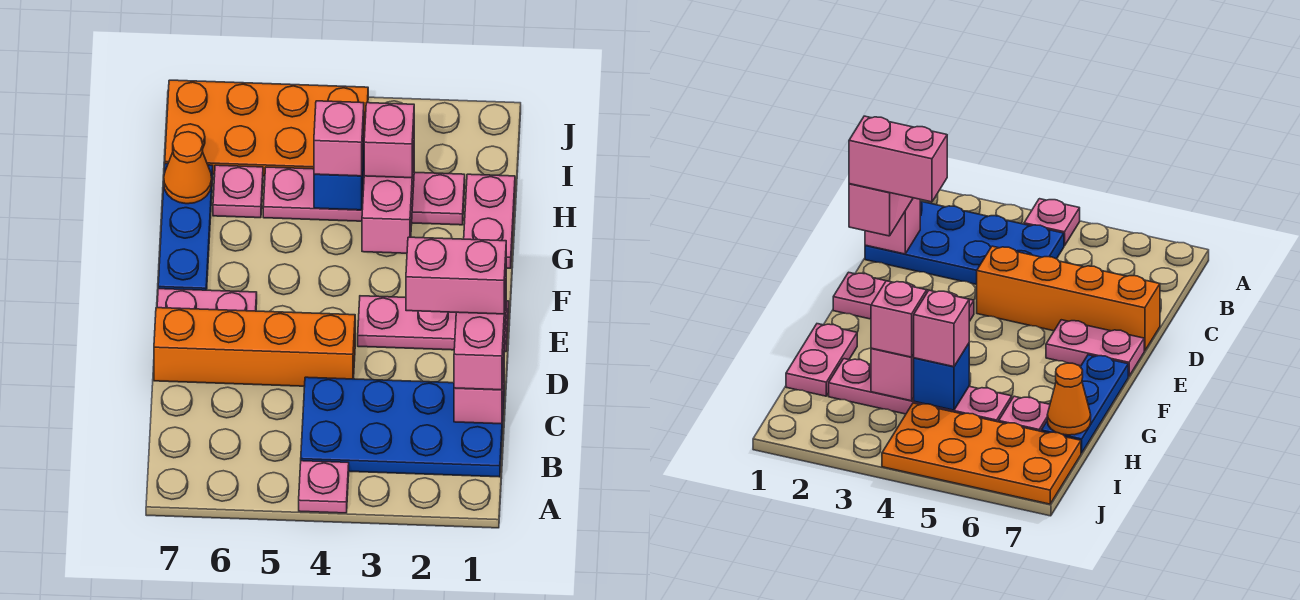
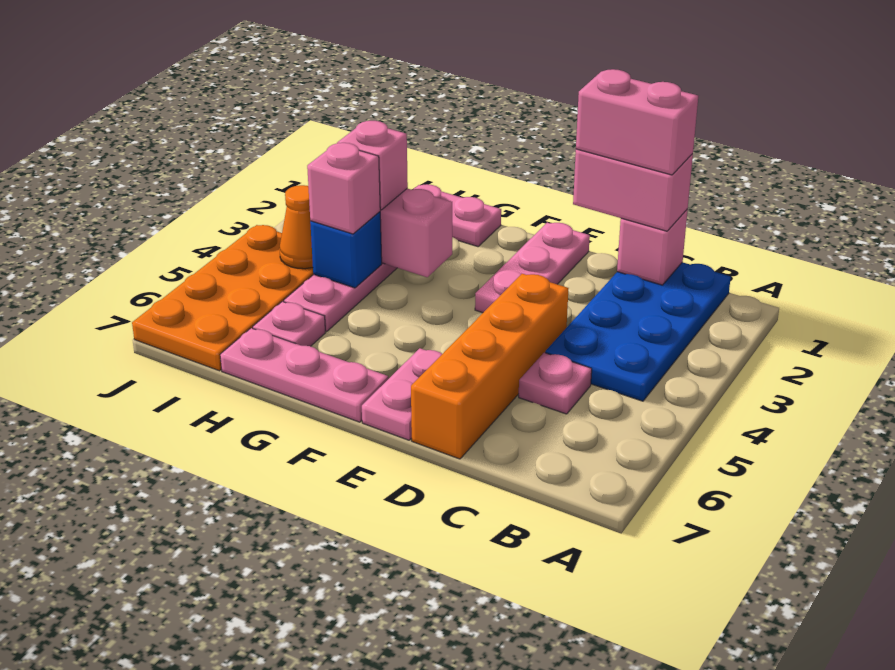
pink 1x1 plate [299,461,349,513] -> pink 1x1 plate moved to [519,353,592,414]
pink 1x2 brick [406,237,506,314] -> pink 1x2 brick turned to [576,69,698,175]
blue 1x3 plate [158,164,213,290] -> pink 1x3 plate [220,328,388,422]
orange 1x1 cone [164,132,212,204] -> orange 1x1 cone moved to [279,185,313,269]

